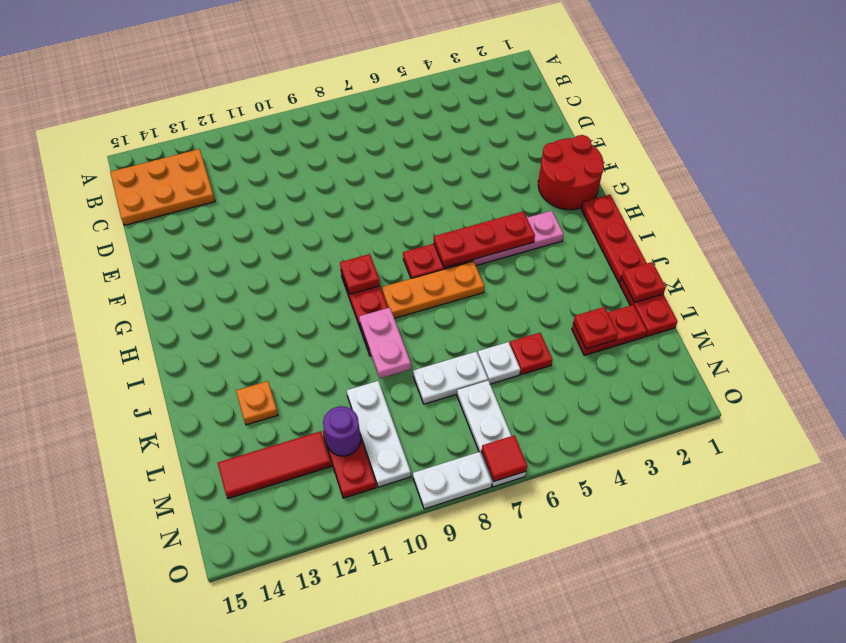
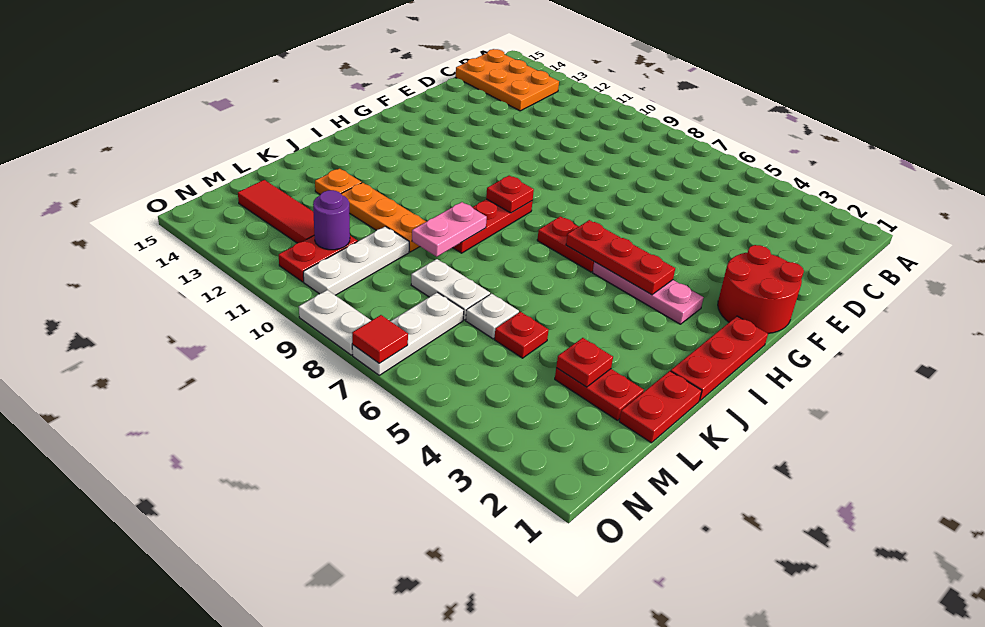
orange 1x3 plate [382,261,484,318] -> orange 1x3 plate moved to [341,183,426,252]
red 1x1 plate [622,262,666,302] -> none

